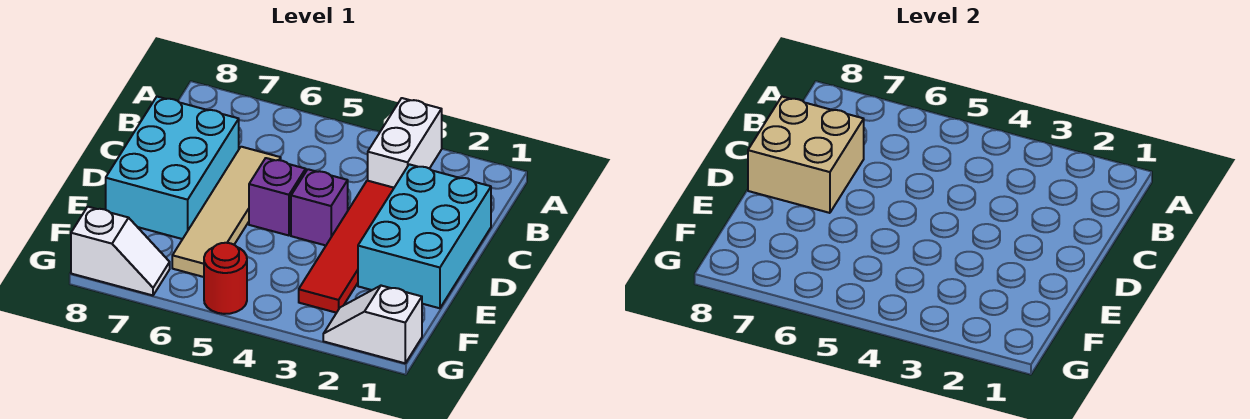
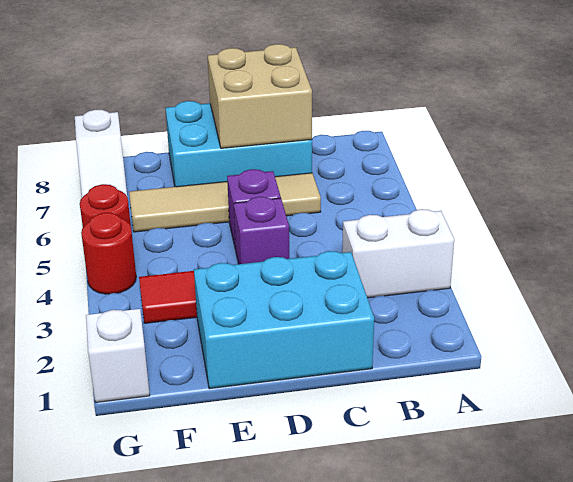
none -> red 1x1 round brick [81,213,136,294]

